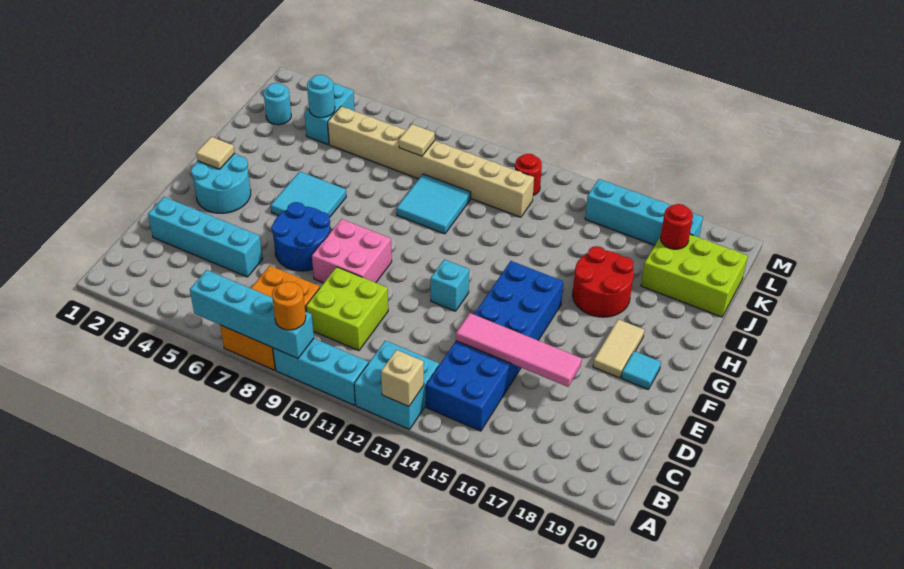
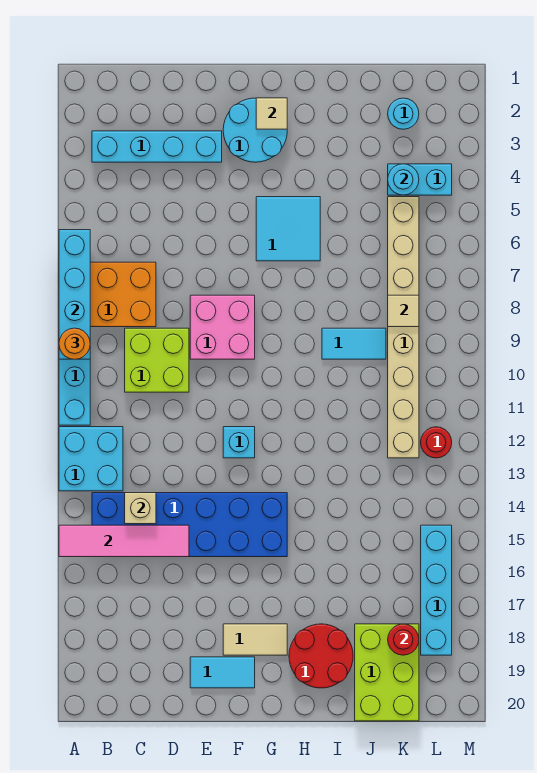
tan 1x1 brick [381,350,424,407] -> tan 1x1 brick moved to [125,493,156,524]
cyan 1x4 brick [148,197,263,277] -> cyan 1x4 brick turned to [92,131,222,162]
pink 1x4 tile [456,313,582,387] -> pink 1x4 tile turned to [59,525,189,557]
blue 2x2 round brick [272,202,330,271] -> none
cyan 1x1 tile [621,351,661,389] -> cyan 1x2 tile [190,657,255,688]
red 2x2 round brick [573,246,634,317] -> red 2x2 round brick moved to [289,624,353,688]
cyan 2x2 tile [396,174,471,234] -> cyan 1x2 tile [322,328,386,359]

